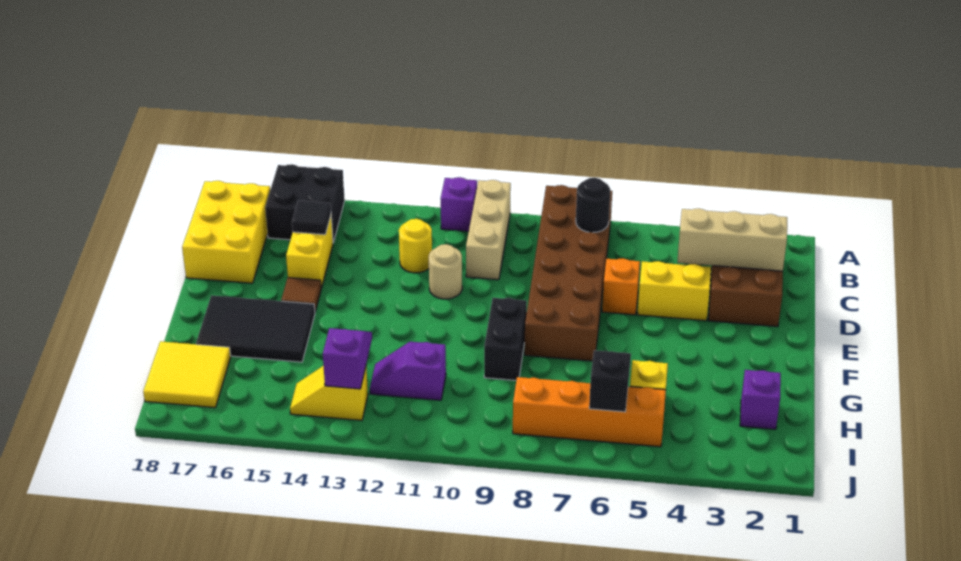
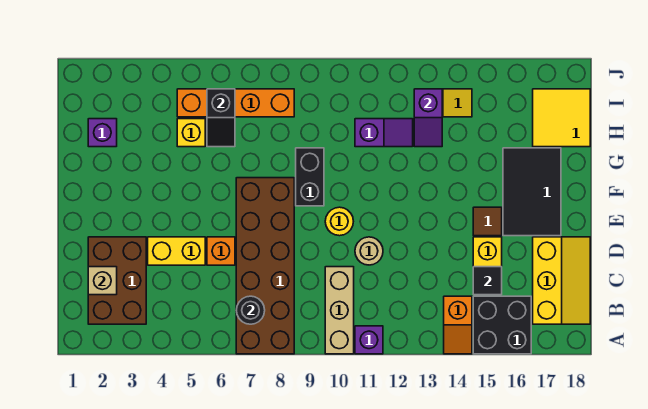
none -> orange 1x2 slope [444,296,472,354]
yellow 2x3 brick [182,181,270,283] -> yellow 2x3 slope [533,237,590,324]
tan 1x3 brick [677,208,787,271] -> tan 1x1 brick [88,267,117,295]
yellow 1x1 round brick [399,219,432,273] -> yellow 1x1 round brick moved to [325,207,353,236]
black 2x3 tile [196,295,315,362] -> black 2x3 tile turned to [503,148,561,236]

